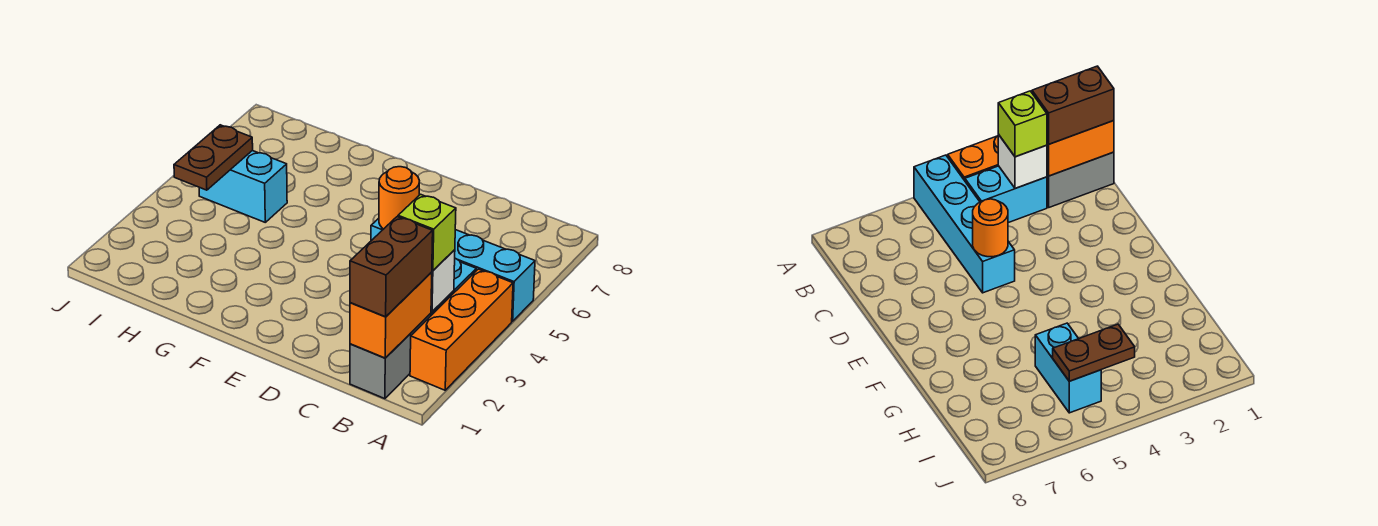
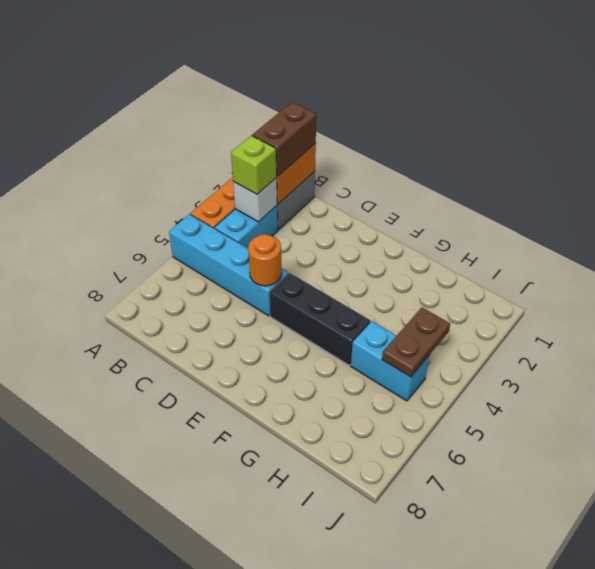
none -> black 1x3 brick [269,273,370,365]

